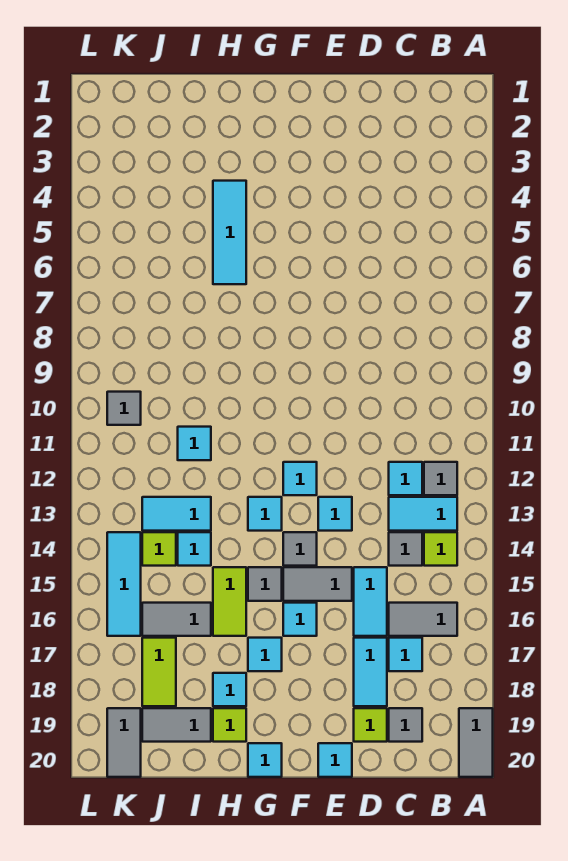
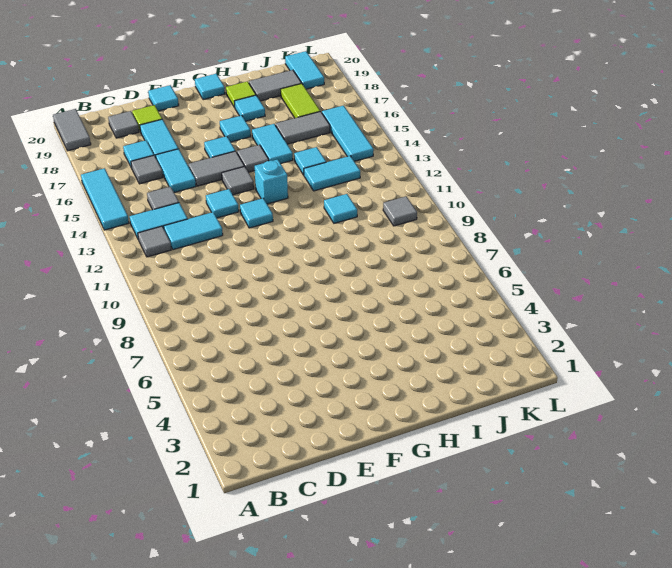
lime 1x1 tile [424,532,457,566] -> none
grey 1x2 tile [389,603,457,636] -> grey 1x1 tile [131,155,163,184]
cyan 1x1 tile [389,462,422,495] -> cyan 1x2 tile [164,212,223,250]
cyan 1x1 tile [248,497,282,531] -> cyan 1x1 brick [255,160,288,204]
cyan 1x3 tile [213,181,246,284] -> cyan 1x3 tile moved to [81,168,129,230]
lime 1x2 tile [213,567,246,636] -> cyan 1x2 tile [252,124,293,163]
lime 1x1 tile [142,532,176,566] -> none
grey 1x2 tile [107,708,141,777] -> cyan 1x2 tile [285,51,324,89]

